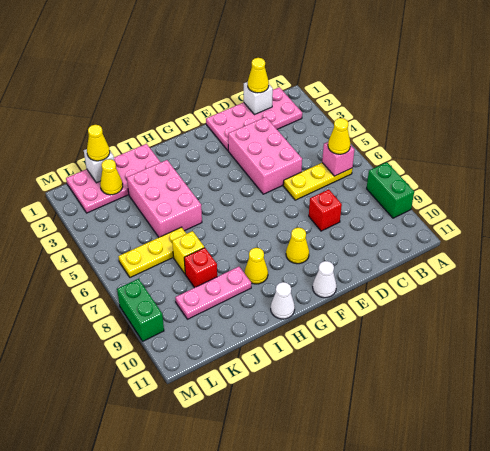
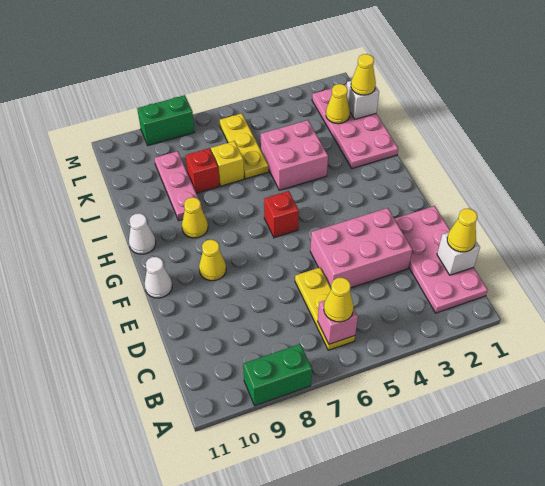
red 1x1 brick [309,189,342,231] -> red 1x1 brick moved to [264,191,299,238]
pink 2x3 brick [127,160,202,237] -> pink 2x2 brick [261,120,328,190]

